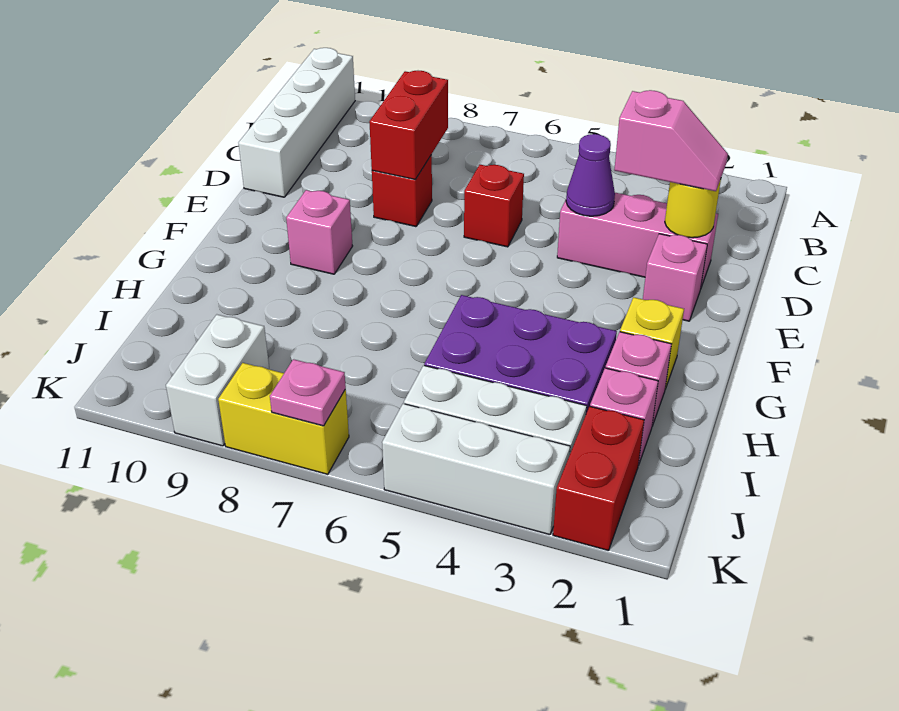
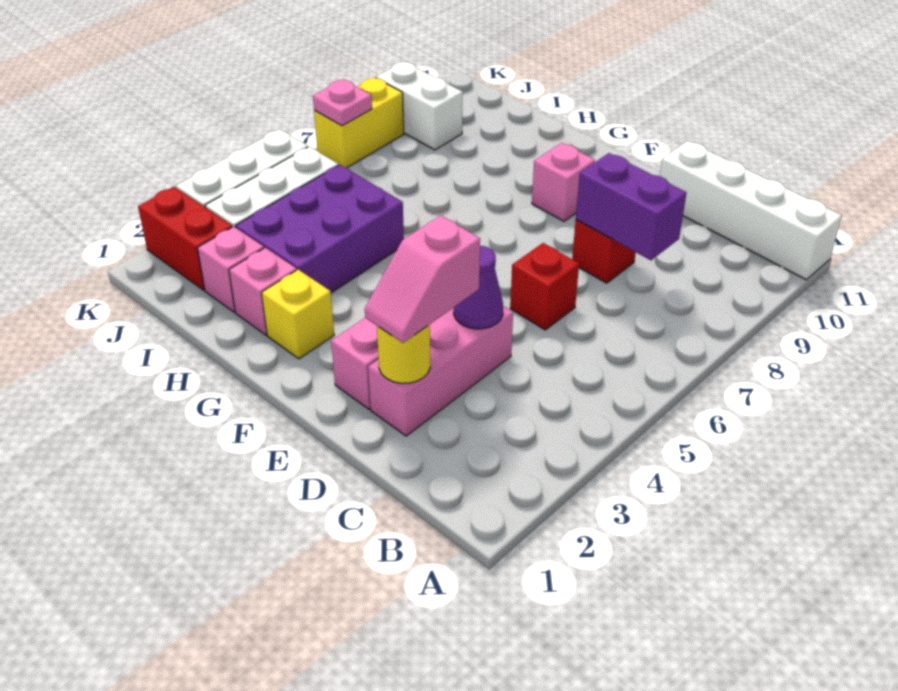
red 1x2 brick [369,71,448,179] -> purple 1x2 brick [576,153,686,260]

